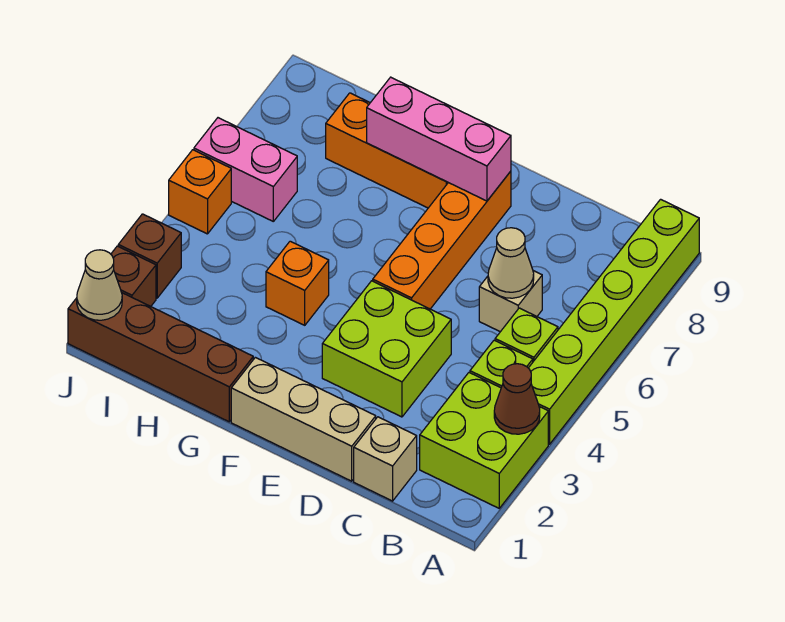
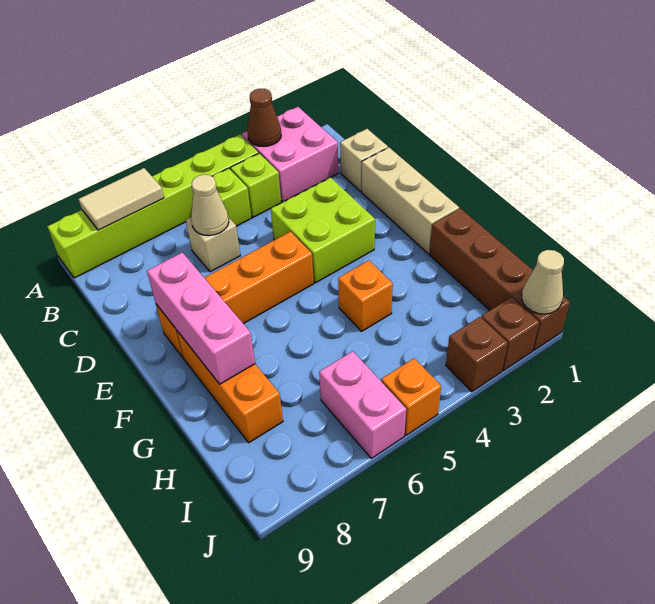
lime 2x2 brick [420,373,548,508] -> pink 2x2 brick [242,107,338,202]
none -> tan 1x2 tile [79,168,164,230]

